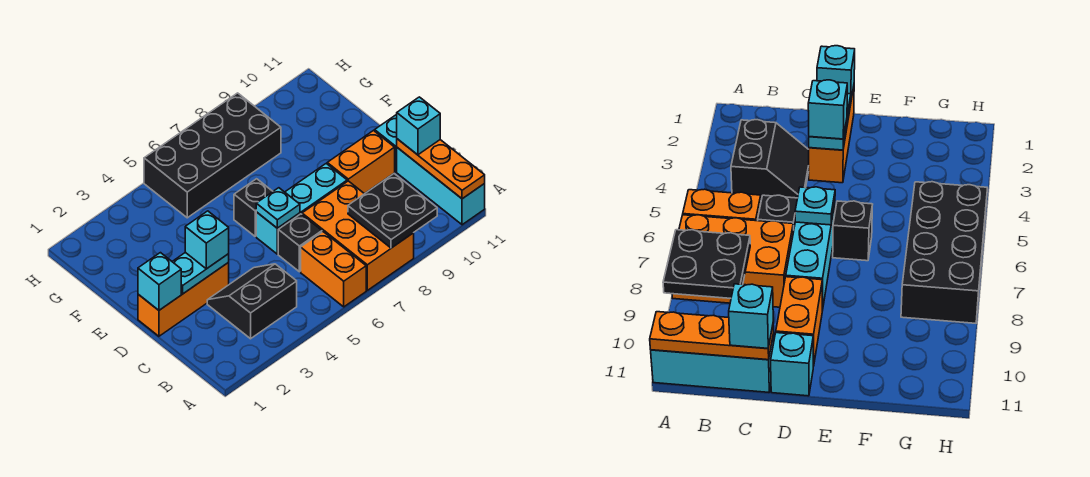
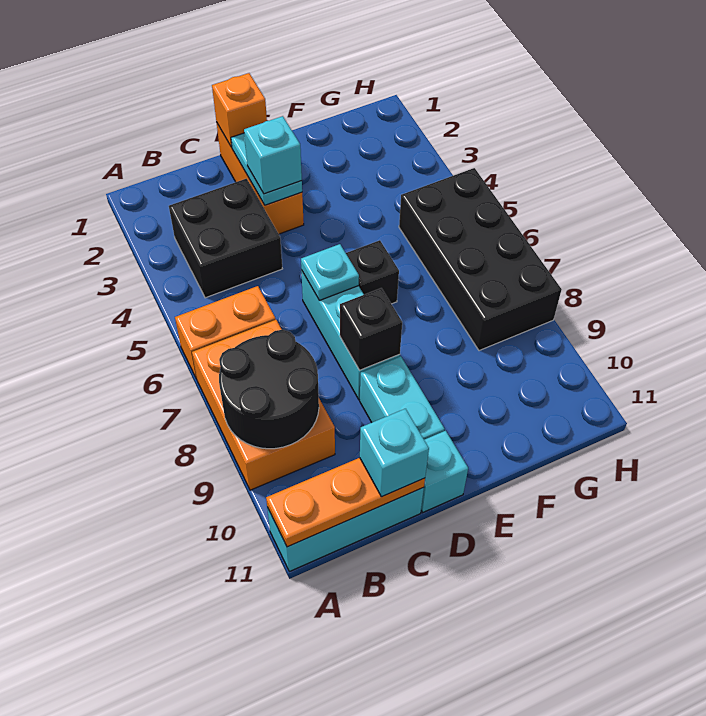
orange 2x3 brick [302,181,414,290] -> orange 2x3 brick turned to [192,320,335,490]
black 2x2 plate [348,174,437,248] -> black 2x2 round brick [219,330,319,449]
black 2x2 slope [207,264,297,339] -> black 2x2 brick [169,179,282,298]
black 1x1 brick [278,214,322,272] -> black 1x1 brick moved to [340,288,402,370]
cyan 1x1 brick [138,253,181,310] -> orange 1x1 brick [212,73,267,147]
orange 1x2 brick [327,131,395,194] -> cyan 1x2 brick [360,356,444,440]

